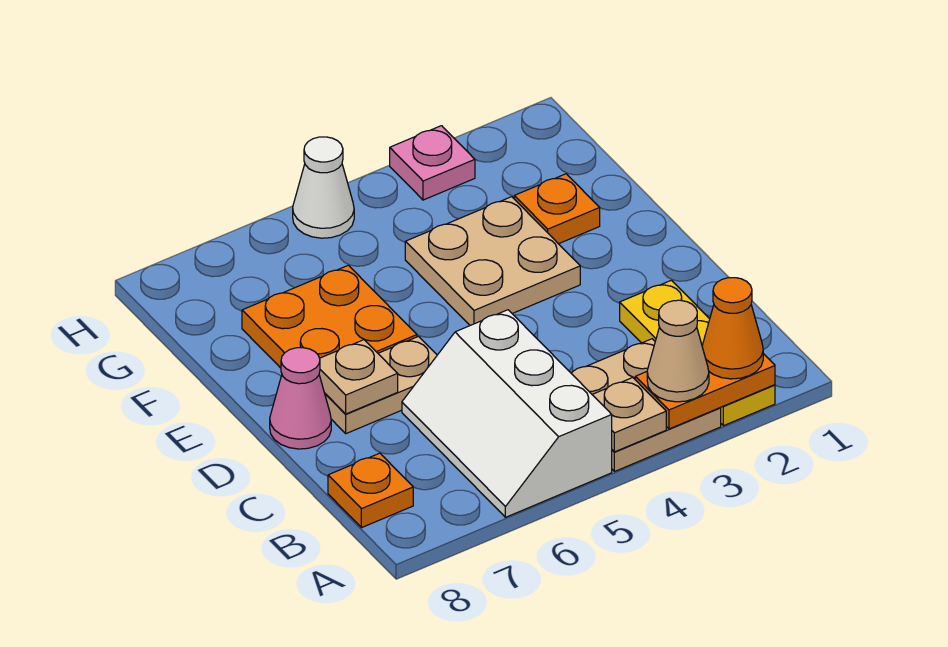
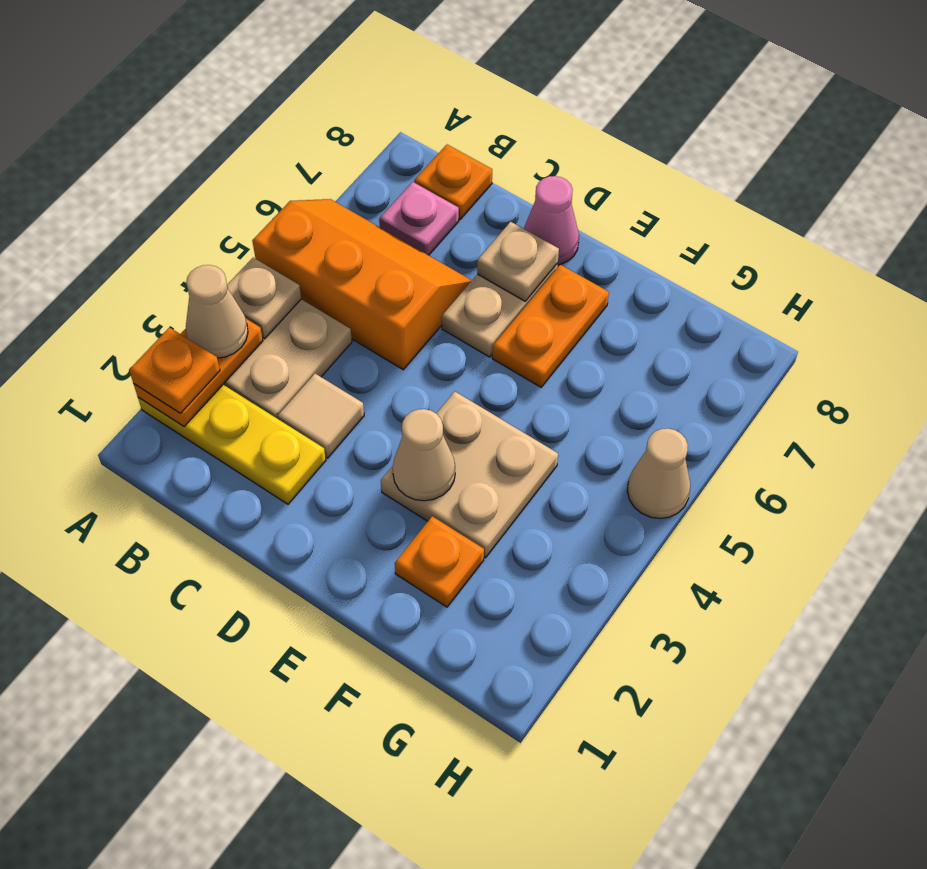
orange 1x1 cone [702,278,763,379] -> orange 1x1 plate [129,328,220,413]
white 2x3 slope [402,310,612,517] -> orange 2x3 slope [252,199,472,370]
none -> tan 1x1 tile [278,374,364,458]
none -> tan 1x1 cone [393,409,455,501]
orange 2x2 plate [242,265,417,368] -> orange 1x2 plate [492,265,609,387]
pink 1x1 plate [390,126,475,200] -> pink 1x1 plate moved to [379,182,459,255]
white 1x1 cone [293,137,354,238] -> tan 1x1 cone [627,428,690,518]

